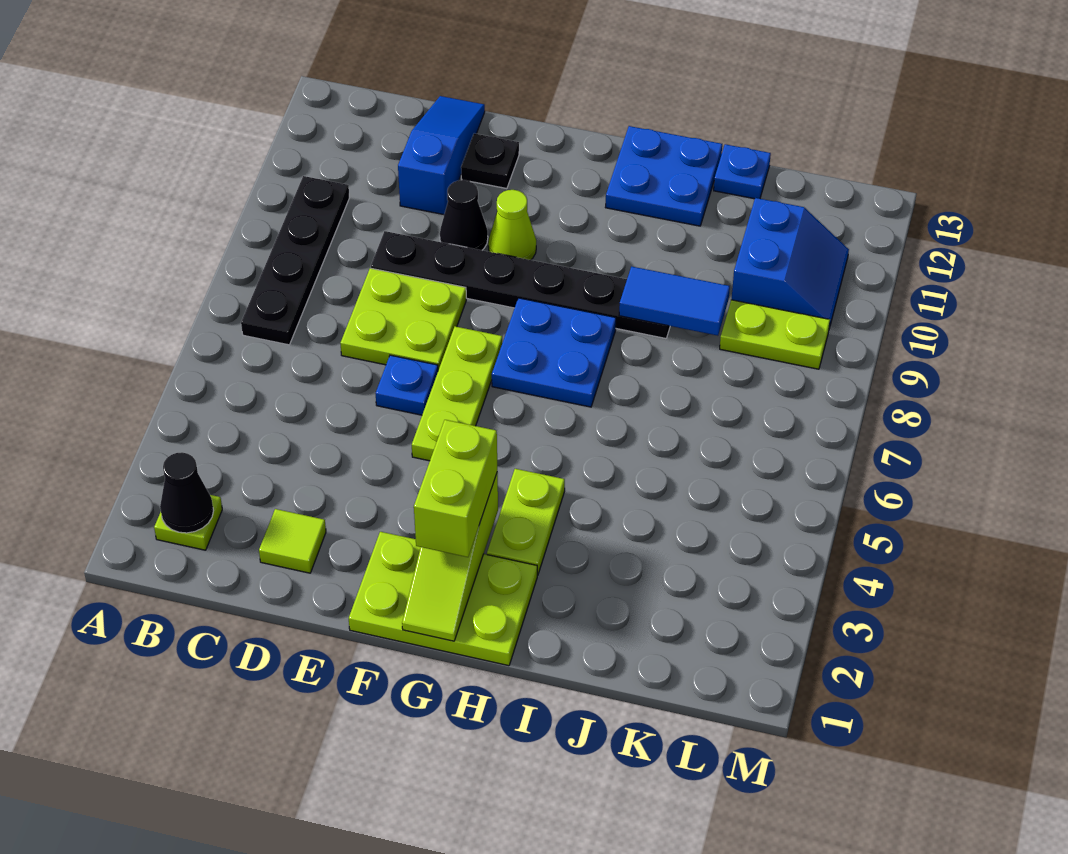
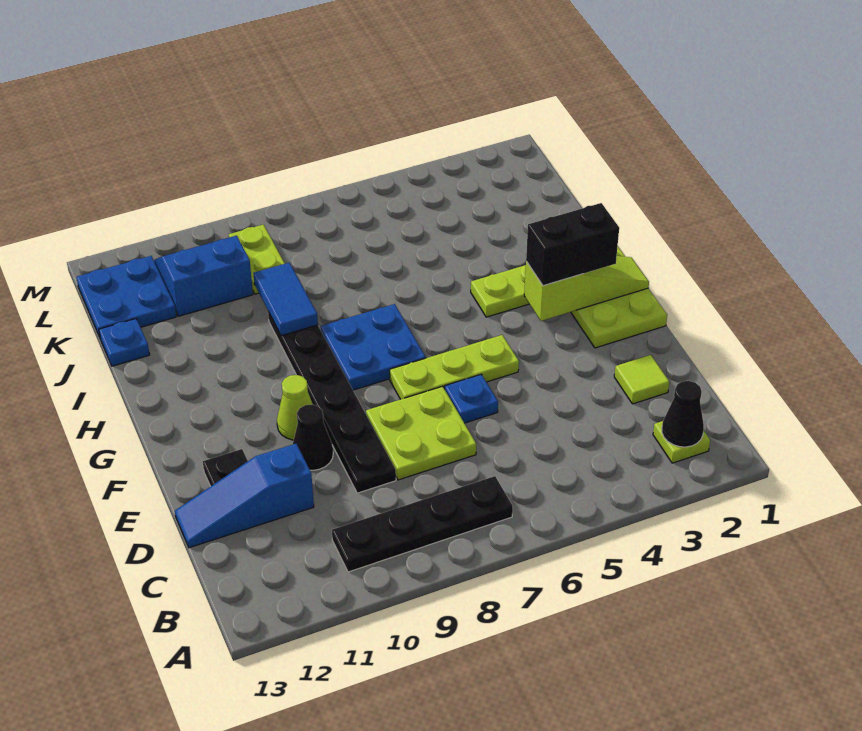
lime 1x2 brick [414,420,497,557] -> black 1x2 brick [526,203,619,286]
blue 2x2 plate [605,126,722,226] -> blue 2x2 plate moved to [77,256,177,337]

